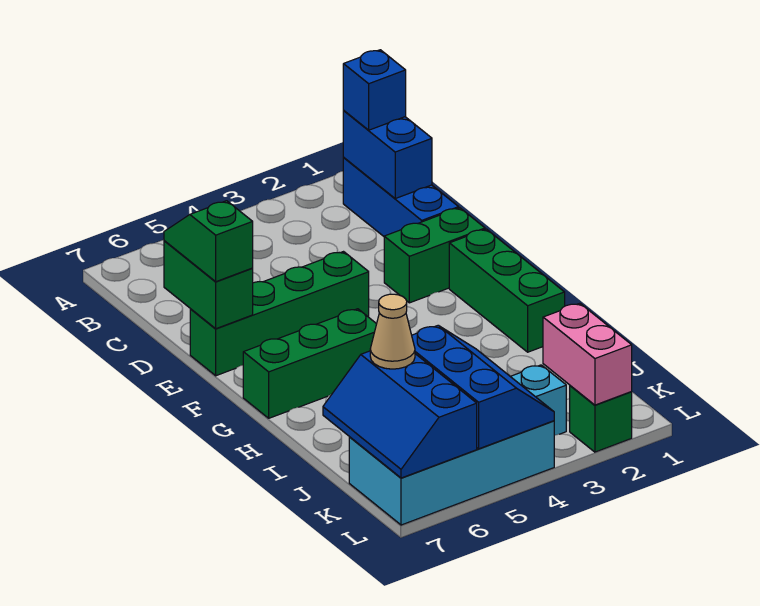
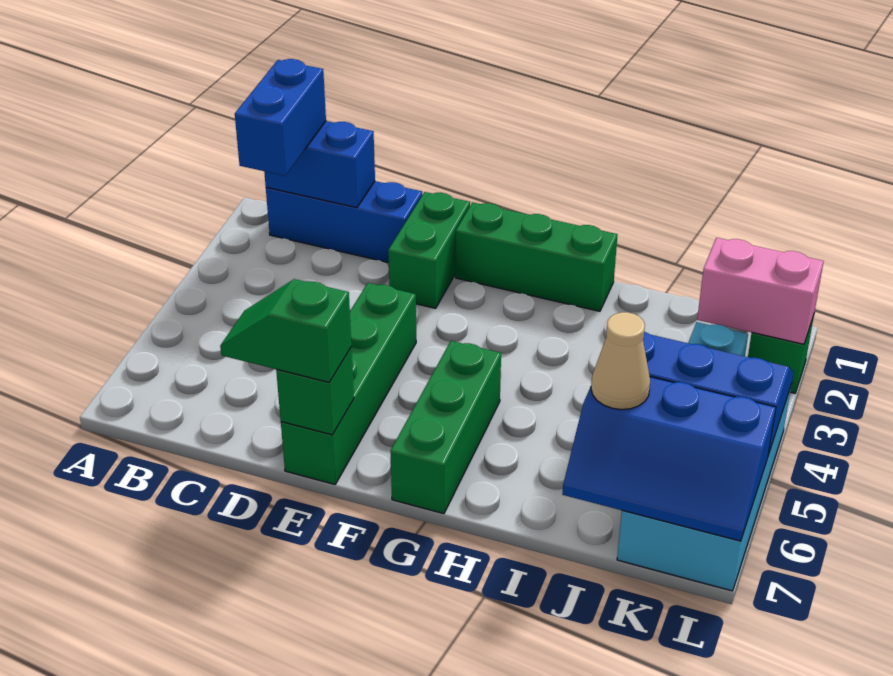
blue 1x1 brick [343,50,406,130] -> blue 1x2 brick [235,59,326,176]
green 1x2 brick [164,241,253,329] -> green 1x1 brick [276,348,354,435]

